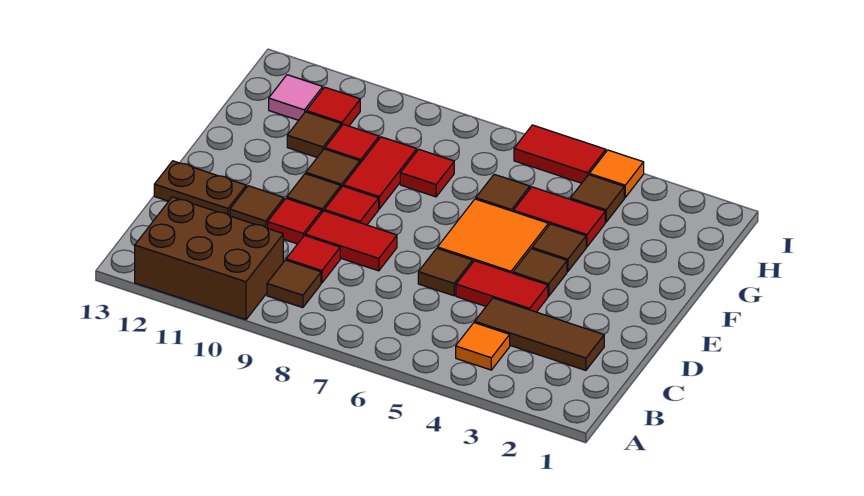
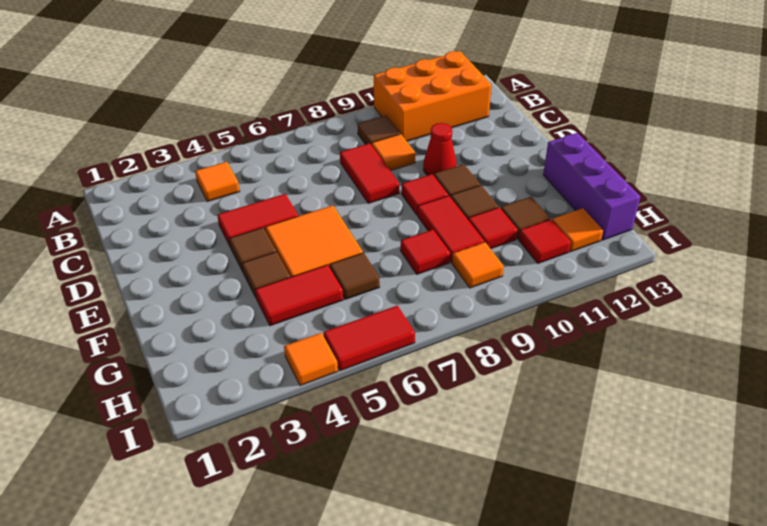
brown 2x3 brick [135,197,283,320] -> orange 2x3 brick [374,51,492,141]
brown 1x3 tile [475,298,604,370] -> none
red 1x1 tile [286,235,340,283] -> orange 1x1 tile [371,134,416,171]
brown 1x1 tile [418,248,473,296] -> none
red 1x2 tile [305,211,397,271] -> red 1x2 tile turned to [340,143,399,203]
red 1x1 tile [268,198,322,244] -> red 1x1 cone [423,123,457,176]
brown 1x1 tile [230,186,284,228] -> none
brown 1x2 plate [154,161,246,216] -> none
none -> purple 1x3 brick [543,133,640,240]
brown 1x1 tile [570,175,624,222] -> none
none -> orange 1x1 tile [452,242,504,288]
pink 1x1 tile [269,75,323,120] -> orange 1x1 tile [552,208,603,252]

